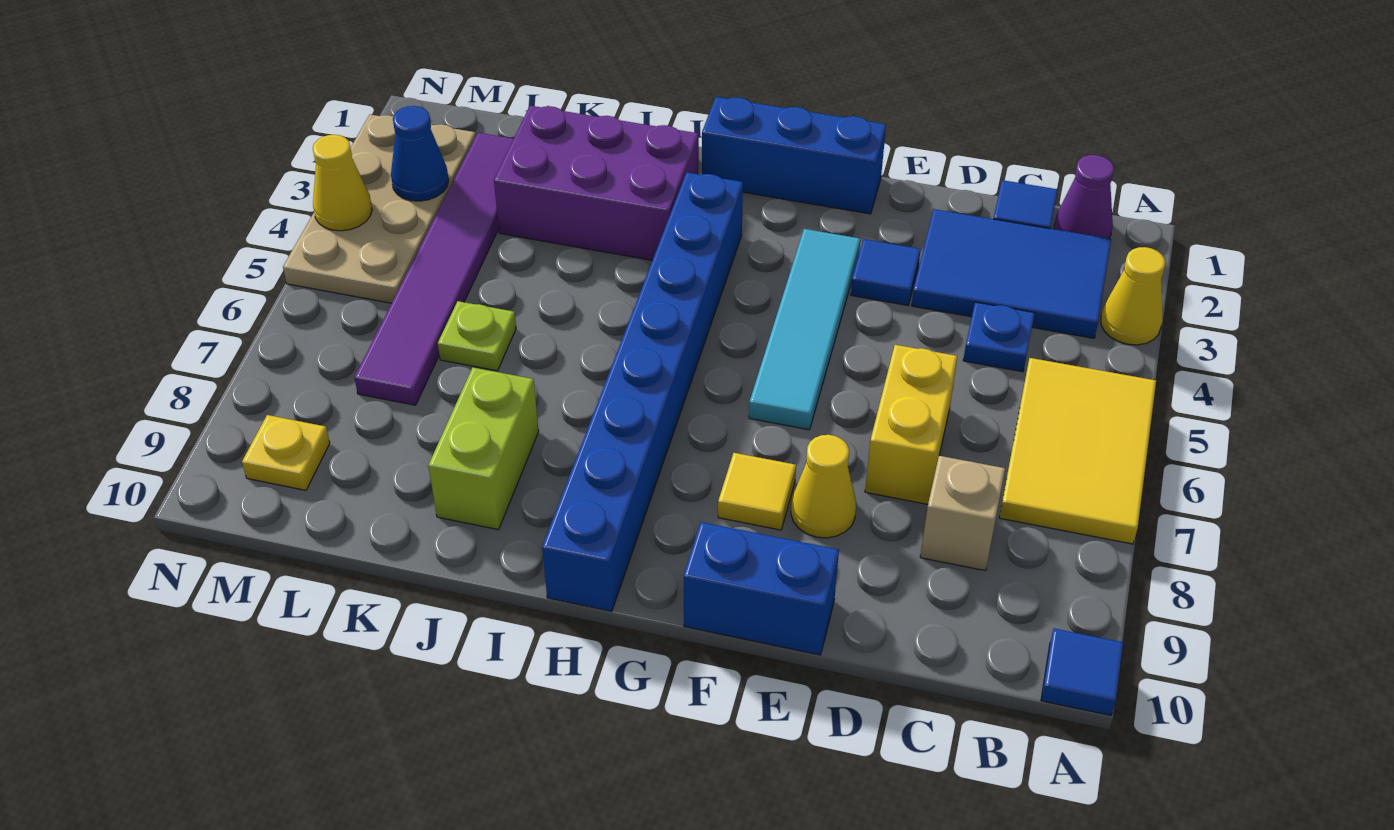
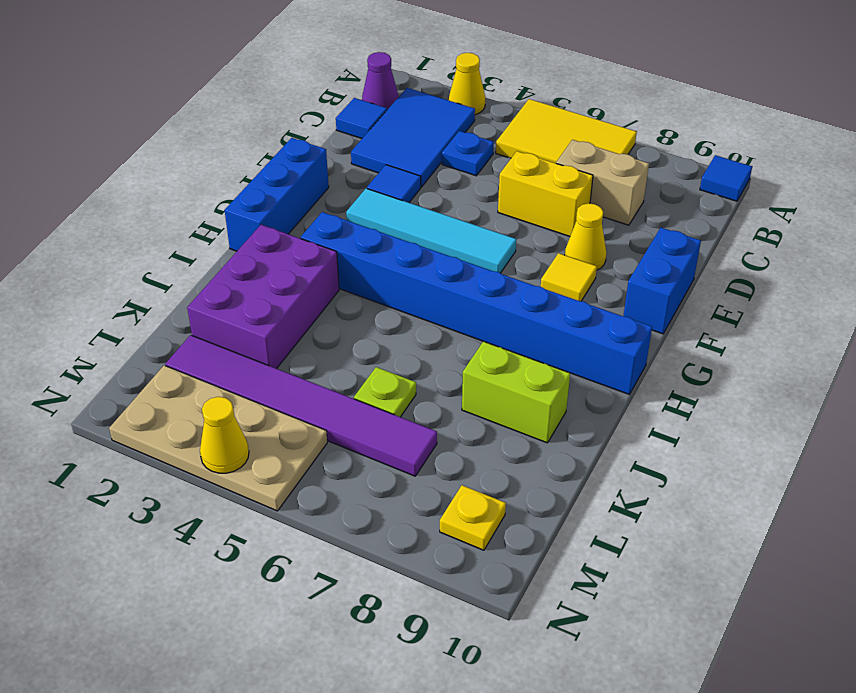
tan 1x1 brick [920,456,1005,571] -> tan 1x2 brick [556,140,649,225]
blue 1x1 cone [391,106,449,201] -> none

